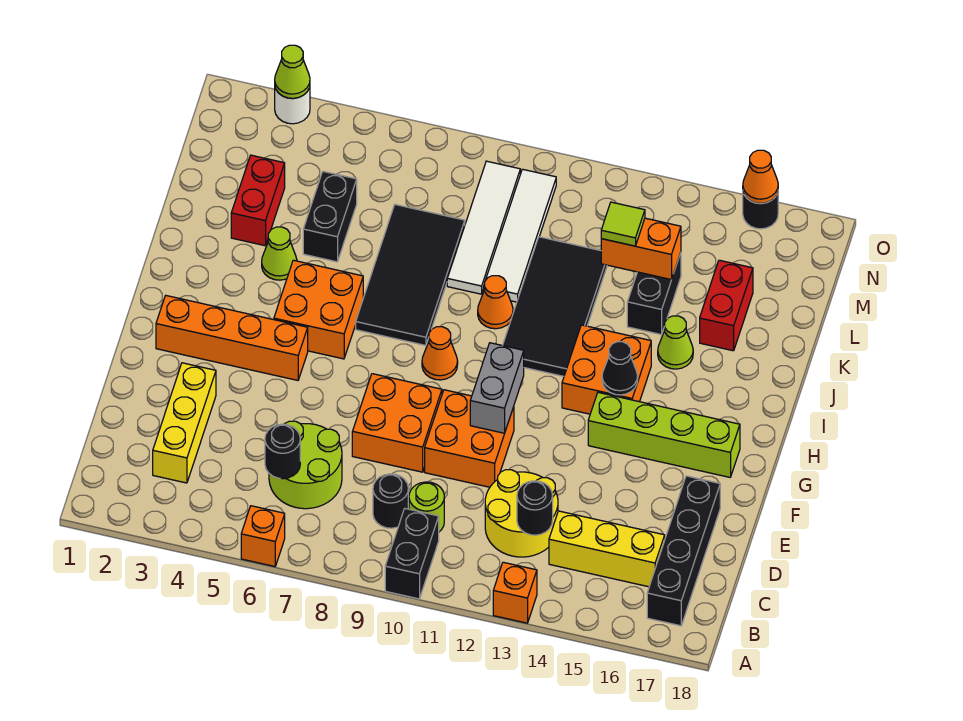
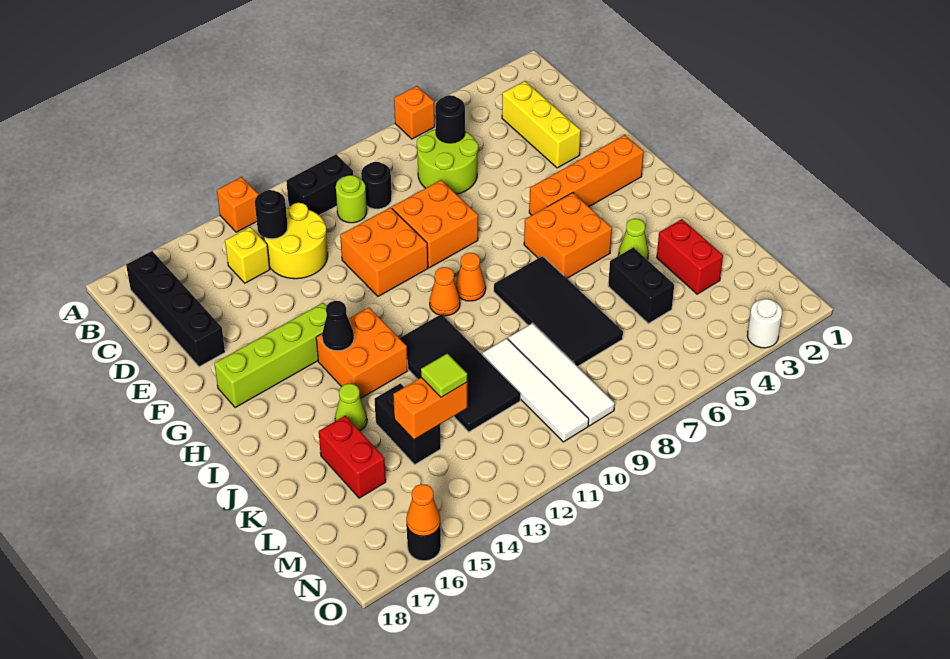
black 1x2 brick [385,509,439,599] -> black 1x2 brick turned to [286,154,353,216]
yellow 1x3 brick [549,511,665,587] -> yellow 1x1 brick [225,227,270,283]
grey 1x2 brick [470,343,524,433] -> none
orange 1x1 cone [478,276,513,329] -> orange 1x1 cone moved to [430,267,460,316]
lime 1x1 cone [275,45,310,98] -> none

